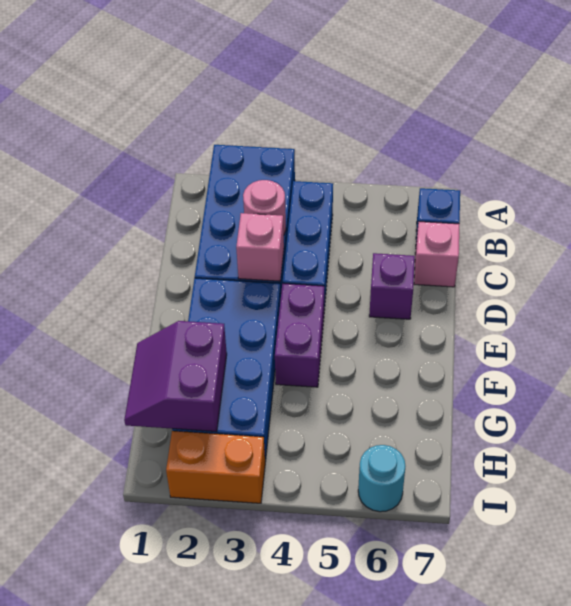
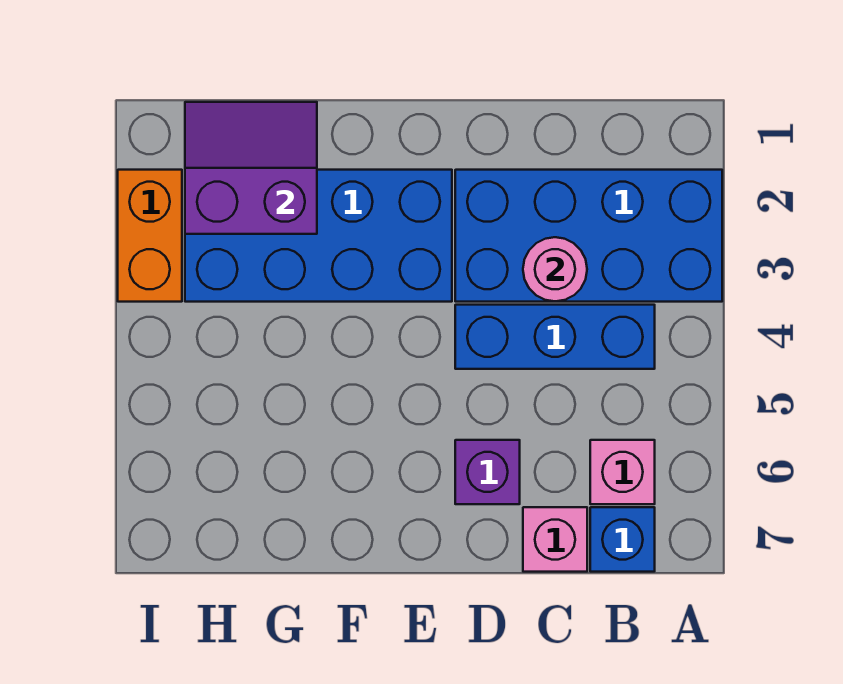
pink 1x1 brick [236,213,284,281] -> pink 1x1 brick moved to [590,440,655,504]
purple 1x2 brick [275,283,324,387] -> none
cyan 1x1 round brick [358,445,406,512] -> none

